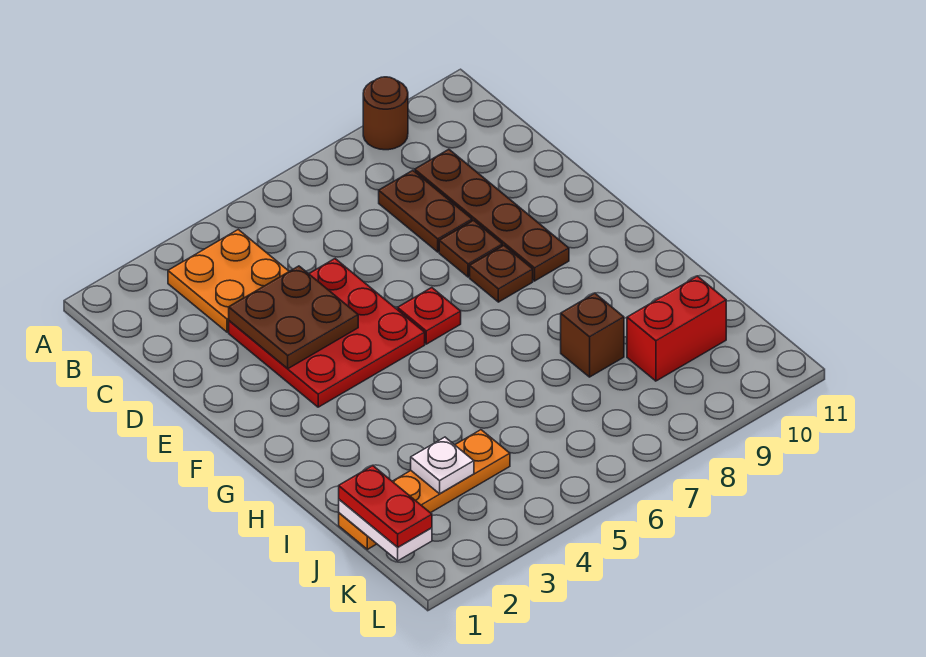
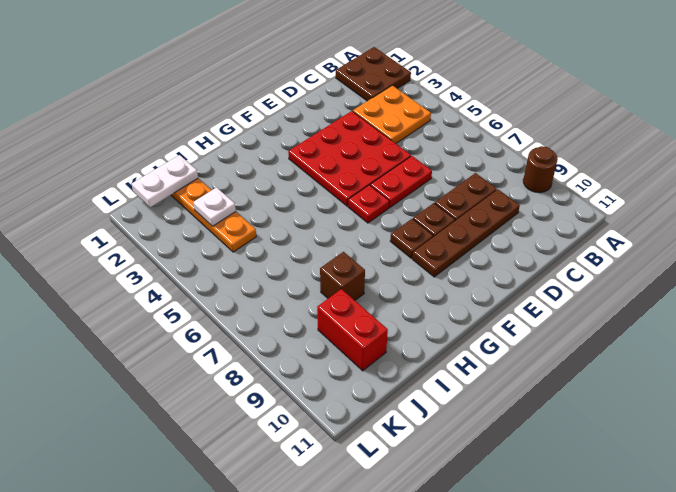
brown 2x2 plate [229,266,358,369] -> brown 2x2 plate moved to [336,47,411,101]
red 1x2 plate [339,466,432,547] -> red 1x2 plate moved to [370,156,432,207]

